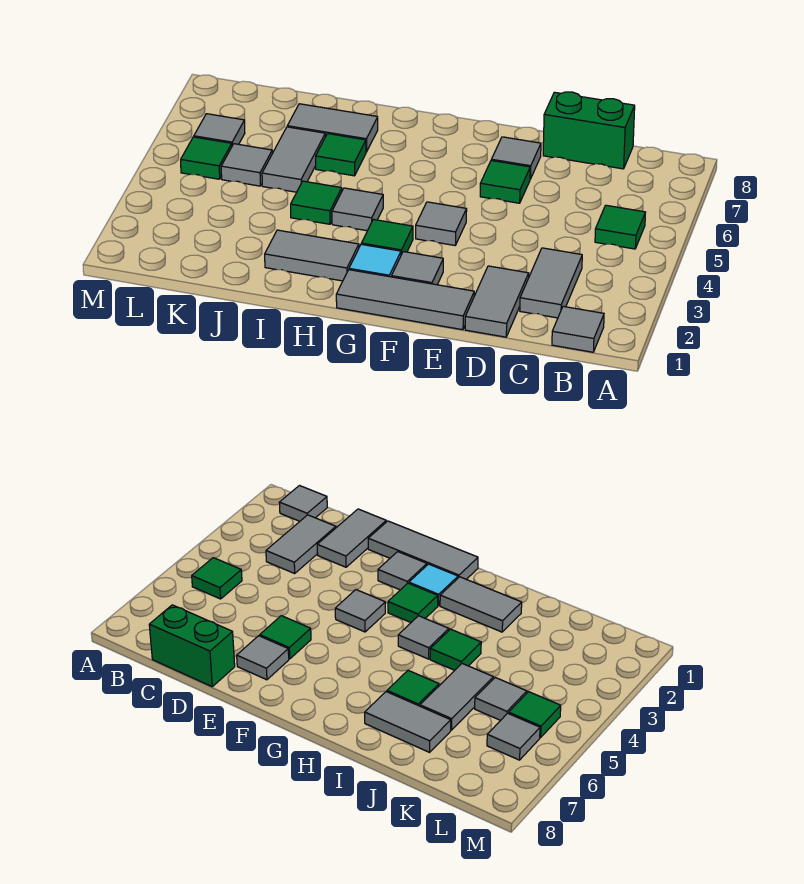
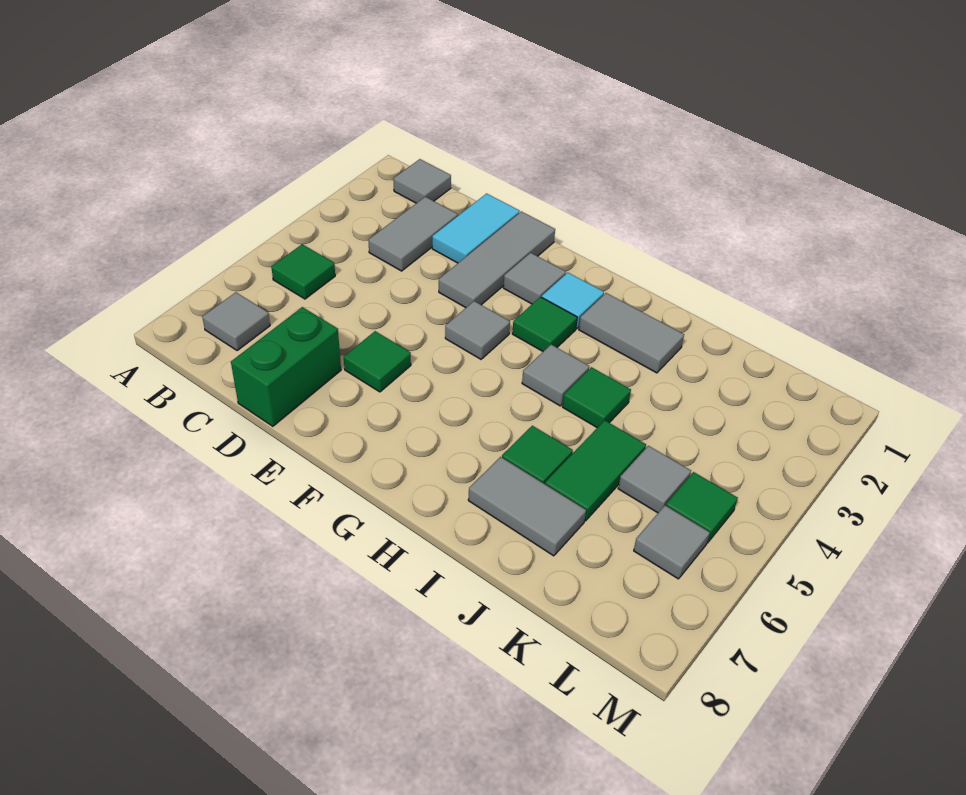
green 1x2 brick [543,92,635,169] -> green 1x2 brick turned to [231,307,341,426]
grey 1x2 tile [465,266,529,337] -> cyan 1x2 tile [432,194,520,263]
grey 1x3 tile [336,270,474,330] -> grey 1x3 tile turned to [439,211,555,308]
grey 1x1 tile [491,137,541,179] -> grey 1x1 tile moved to [202,292,270,351]
grey 1x2 tile [262,127,325,192] -> green 1x2 tile [545,420,646,521]

